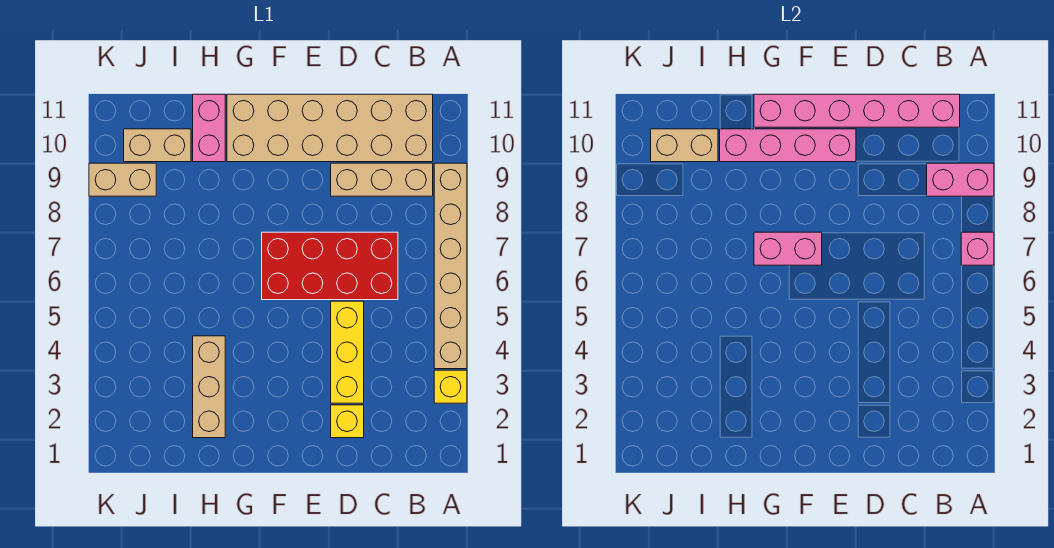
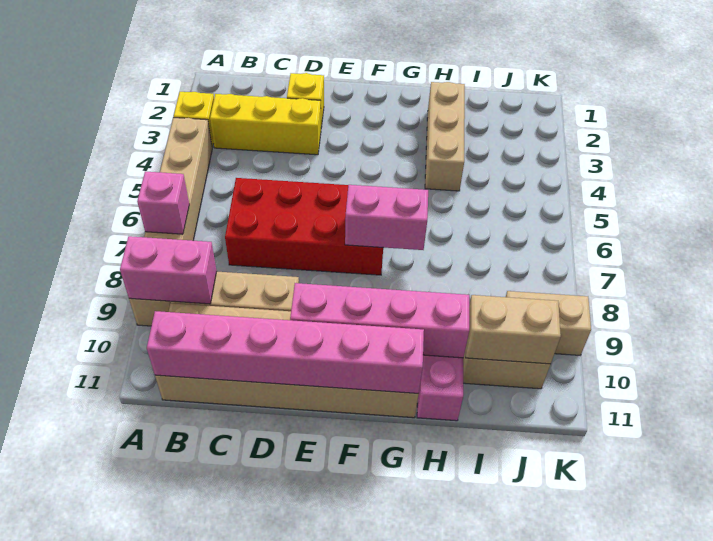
yellow 1x3 brick [331,301,364,403] -> yellow 1x3 brick turned to [210,94,321,155]

